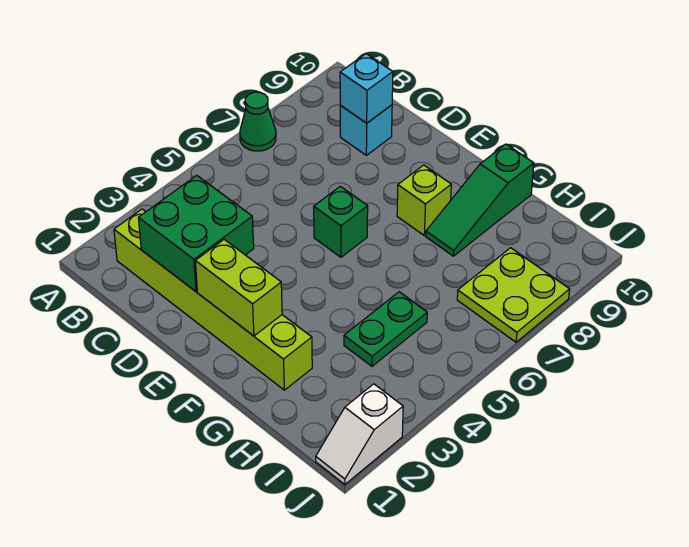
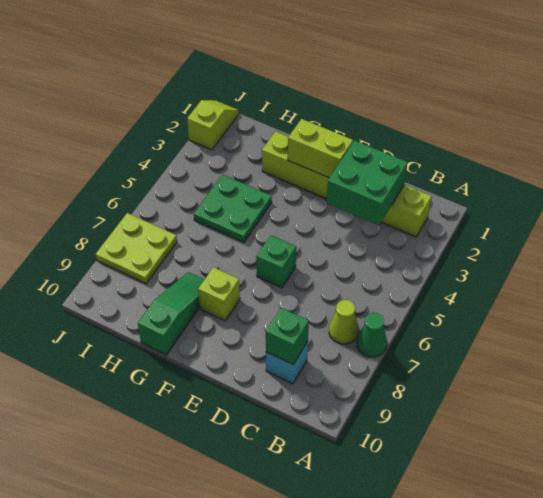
none -> lime 1x1 cone [329,300,359,344]
cyan 1x1 brick [340,54,393,123] -> green 1x1 brick [266,308,309,364]
green 1x2 plate [344,292,427,366] -> green 2x2 plate [194,175,272,243]
white 1x2 slope [316,384,403,484] -> lime 1x2 slope [187,100,239,150]

